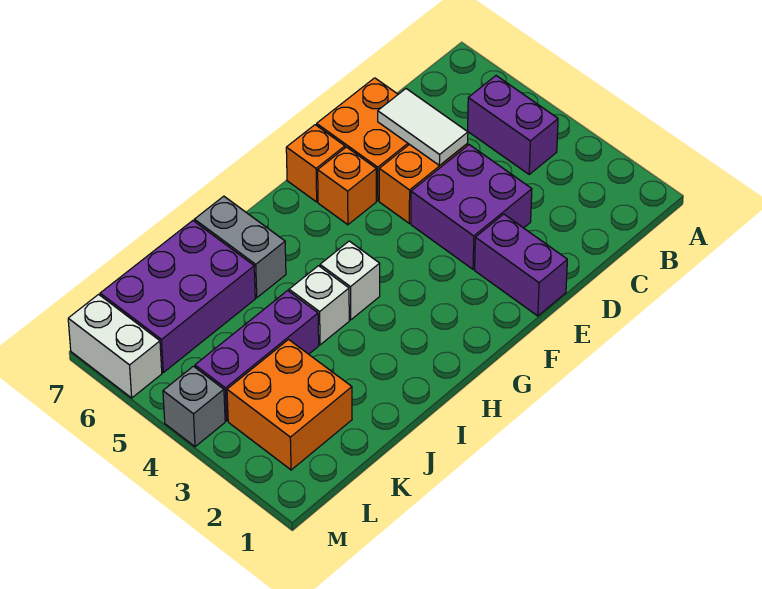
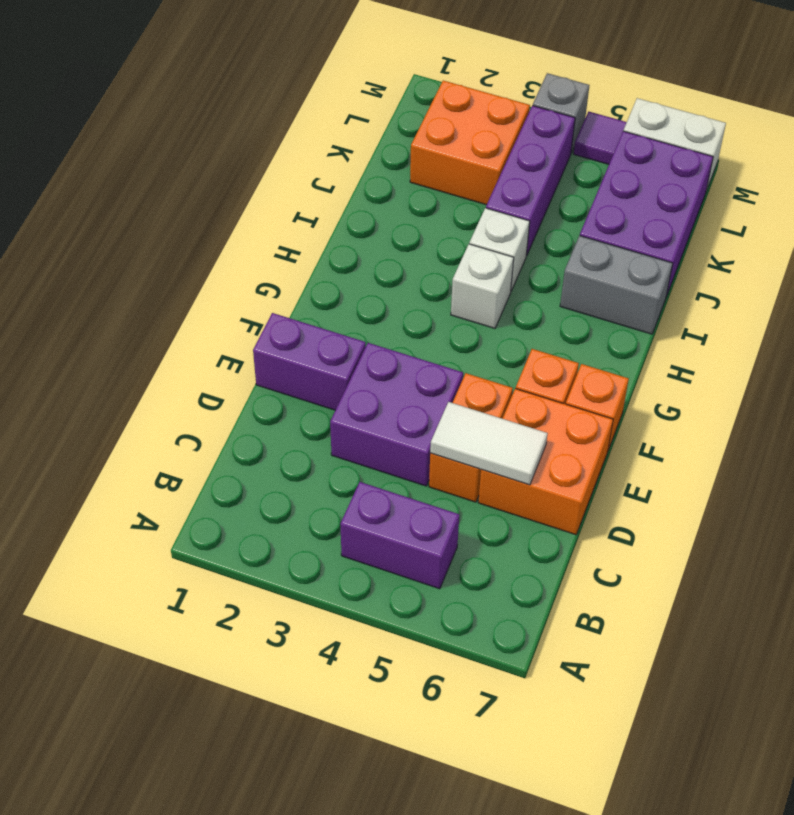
none -> purple 1x1 tile [574,112,627,164]

